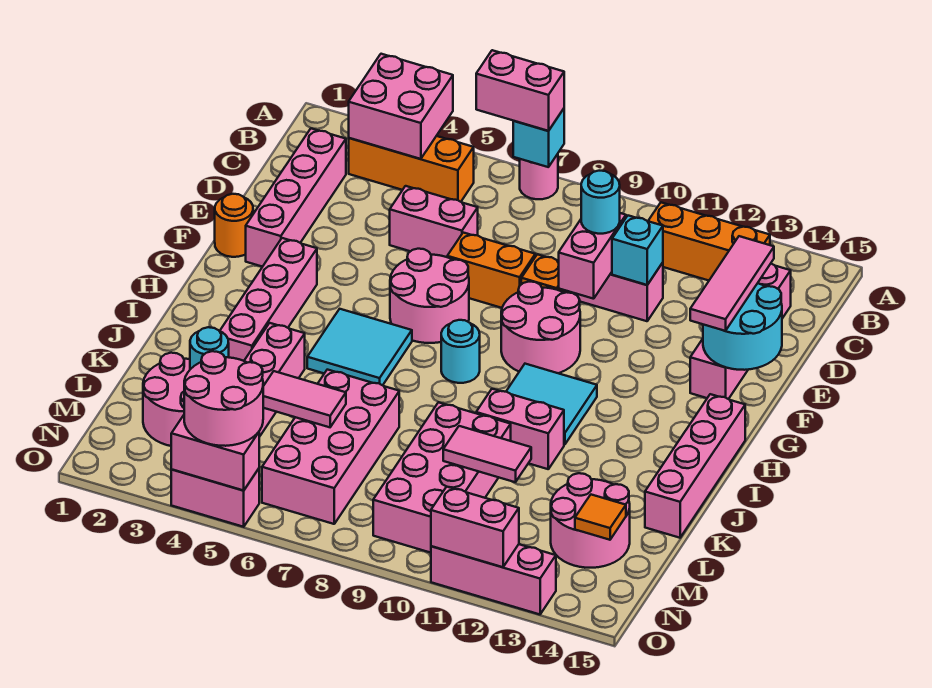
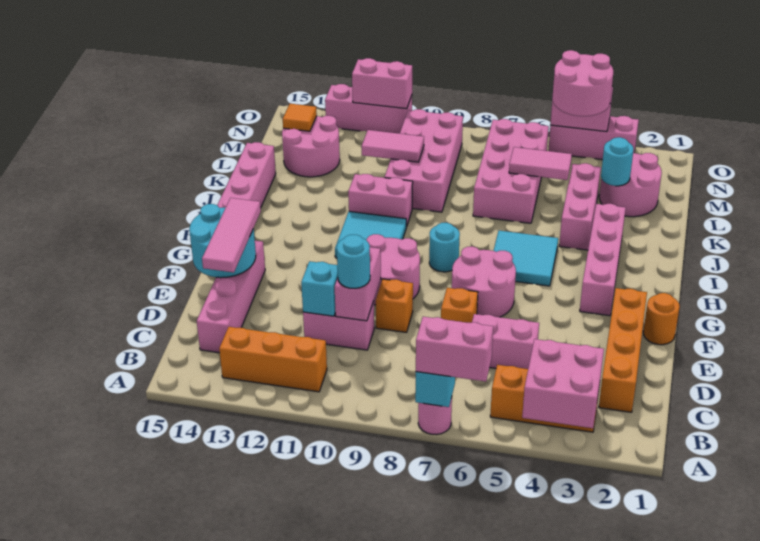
pink 1x4 brick [246,128,346,267] -> orange 1x4 brick [599,288,647,412]
orange 1x2 brick [447,233,535,308] -> orange 1x1 brick [441,288,478,323]
pink 1x2 brick [171,469,259,527] -> pink 1x3 brick [548,116,639,160]

